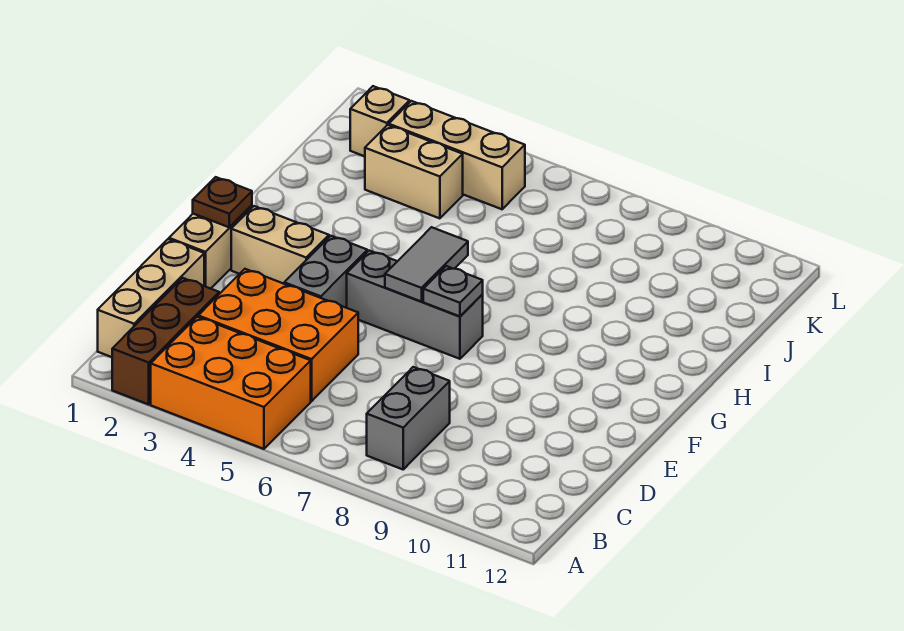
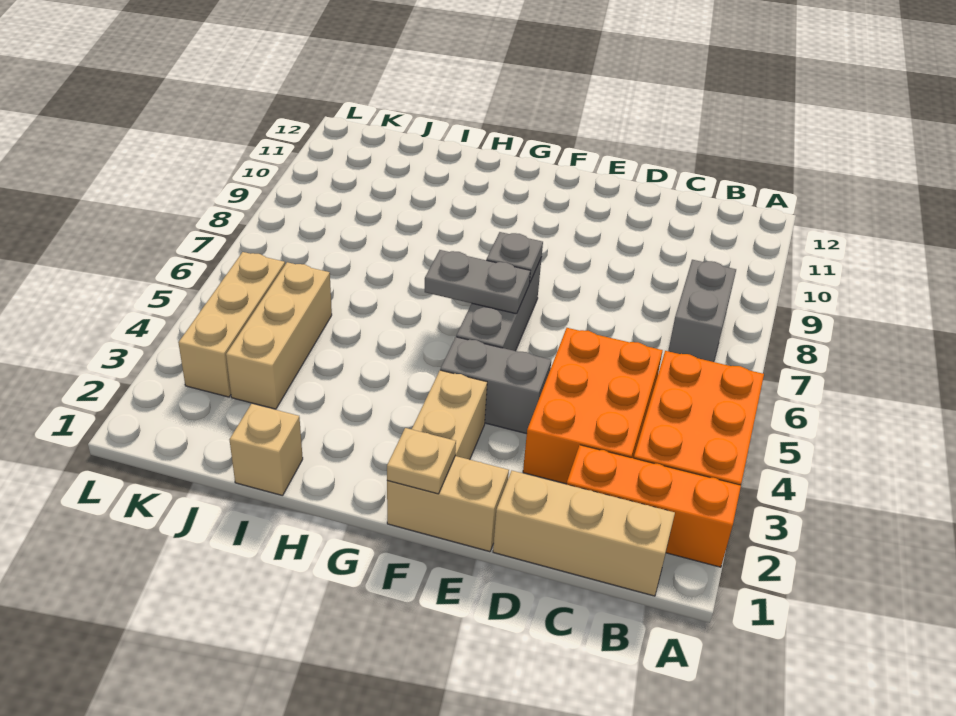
brown 1x3 brick [112,278,219,404] -> orange 1x3 brick [567,445,741,567]
grey 1x2 brick [367,367,450,469] -> grey 1x2 brick turned to [668,260,736,362]
brown 1x1 plate [193,177,252,227] -> tan 1x1 plate [387,428,456,494]
grey 1x2 tile [385,227,468,302] -> grey 1x2 plate [425,250,530,314]
tan 1x2 brick [365,125,463,218] -> tan 1x3 brick [226,262,332,409]
tan 1x1 brick [350,86,410,156] -> tan 1x1 brick moved to [229,404,303,496]

